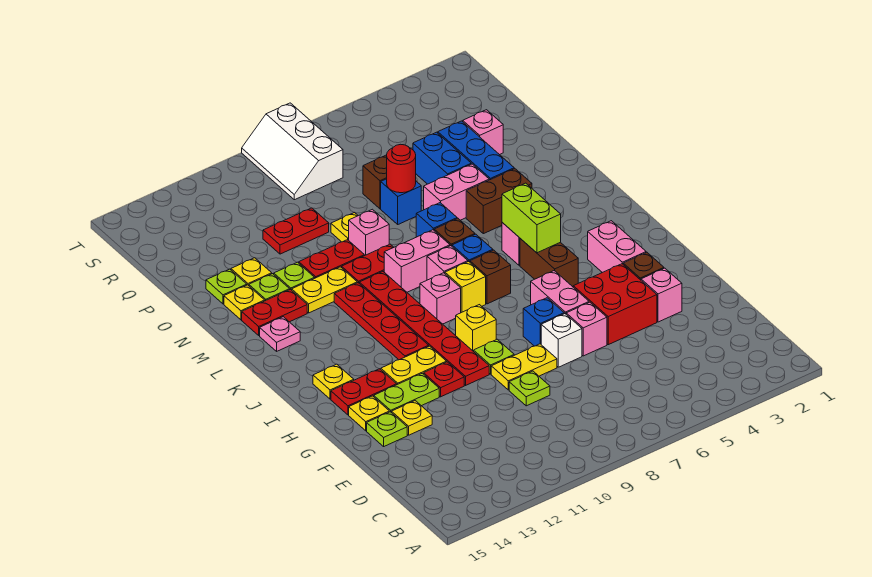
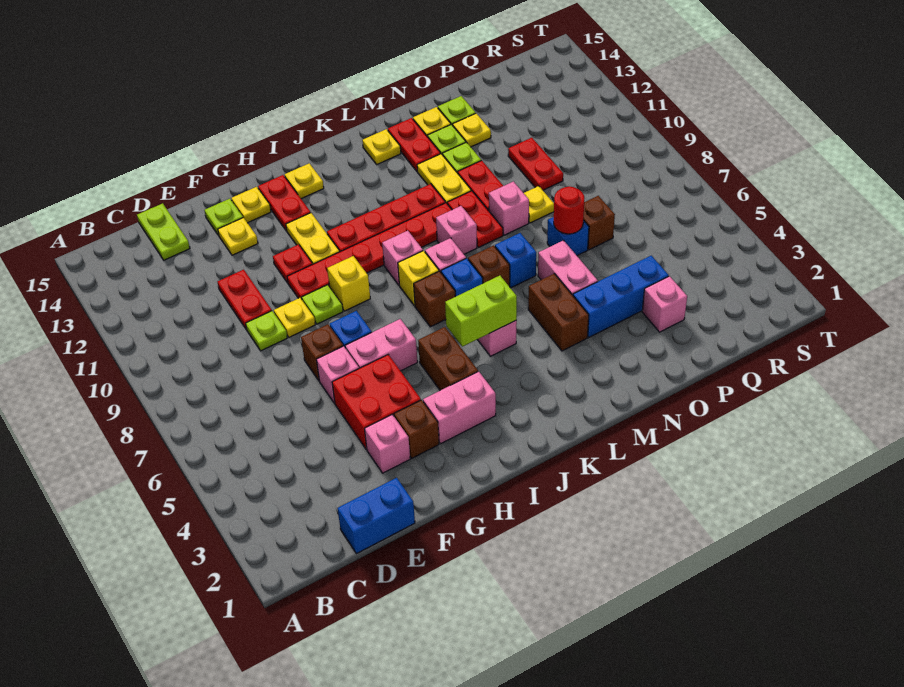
none -> red 1x2 plate [218,270,272,330]
white 1x1 brick [541,314,582,367] -> brown 1x1 brick [301,324,343,380]
yellow 1x2 plate [491,344,557,390] -> yellow 1x1 plate [274,298,315,337]
lime 1x2 plate [374,373,439,413] -> lime 1x2 plate moved to [137,203,190,260]
brown 1x2 brick [520,239,578,287] -> brown 1x2 brick turned to [418,327,478,390]
pink 1x2 brick [384,230,450,292] -> pink 1x1 brick [436,206,477,254]
pink 1x1 plate [260,317,300,351] -> yellow 1x1 plate [362,129,401,164]
blue 1x2 brick [413,132,471,184] -> blue 1x2 brick moved to [338,478,415,554]
white 2x3 slope [242,103,343,200] -> none

